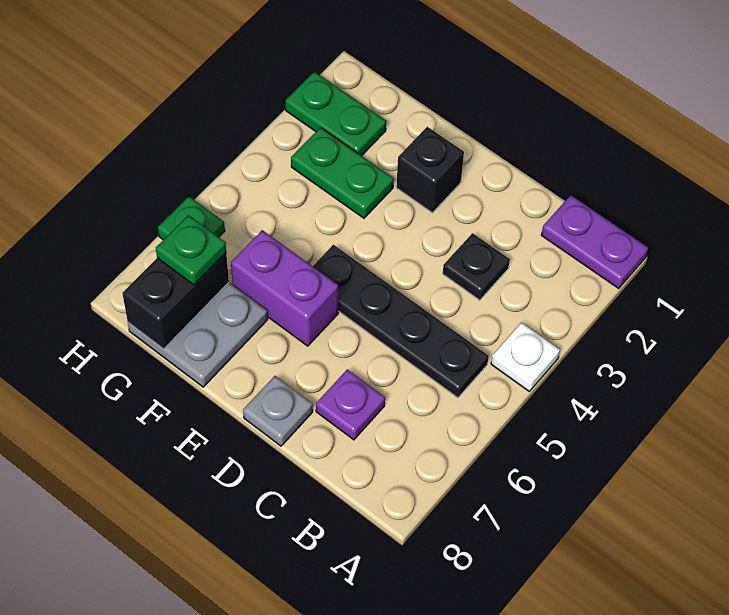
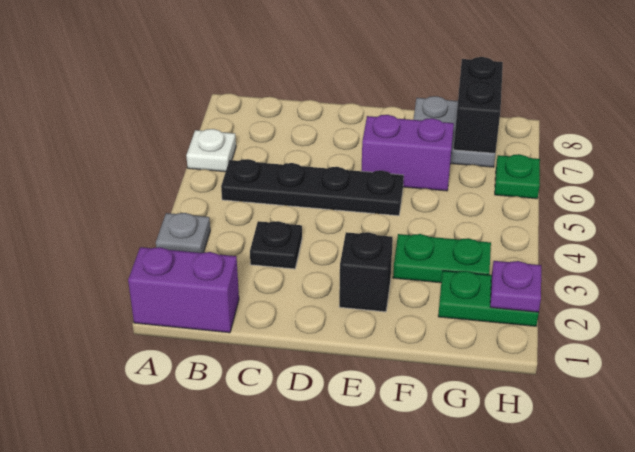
purple 1x2 plate [541,195,648,289] -> purple 1x2 brick [128,247,239,333]
white 1x1 plate [491,322,560,391] -> white 1x1 plate moved to [186,129,236,172]
purple 1x1 plate [316,370,385,440] -> purple 1x1 plate moved to [490,261,541,312]
grey 1x1 plate [243,376,313,446] -> grey 1x1 plate moved to [156,213,210,253]
green 1x1 plate [156,215,226,285] -> none

